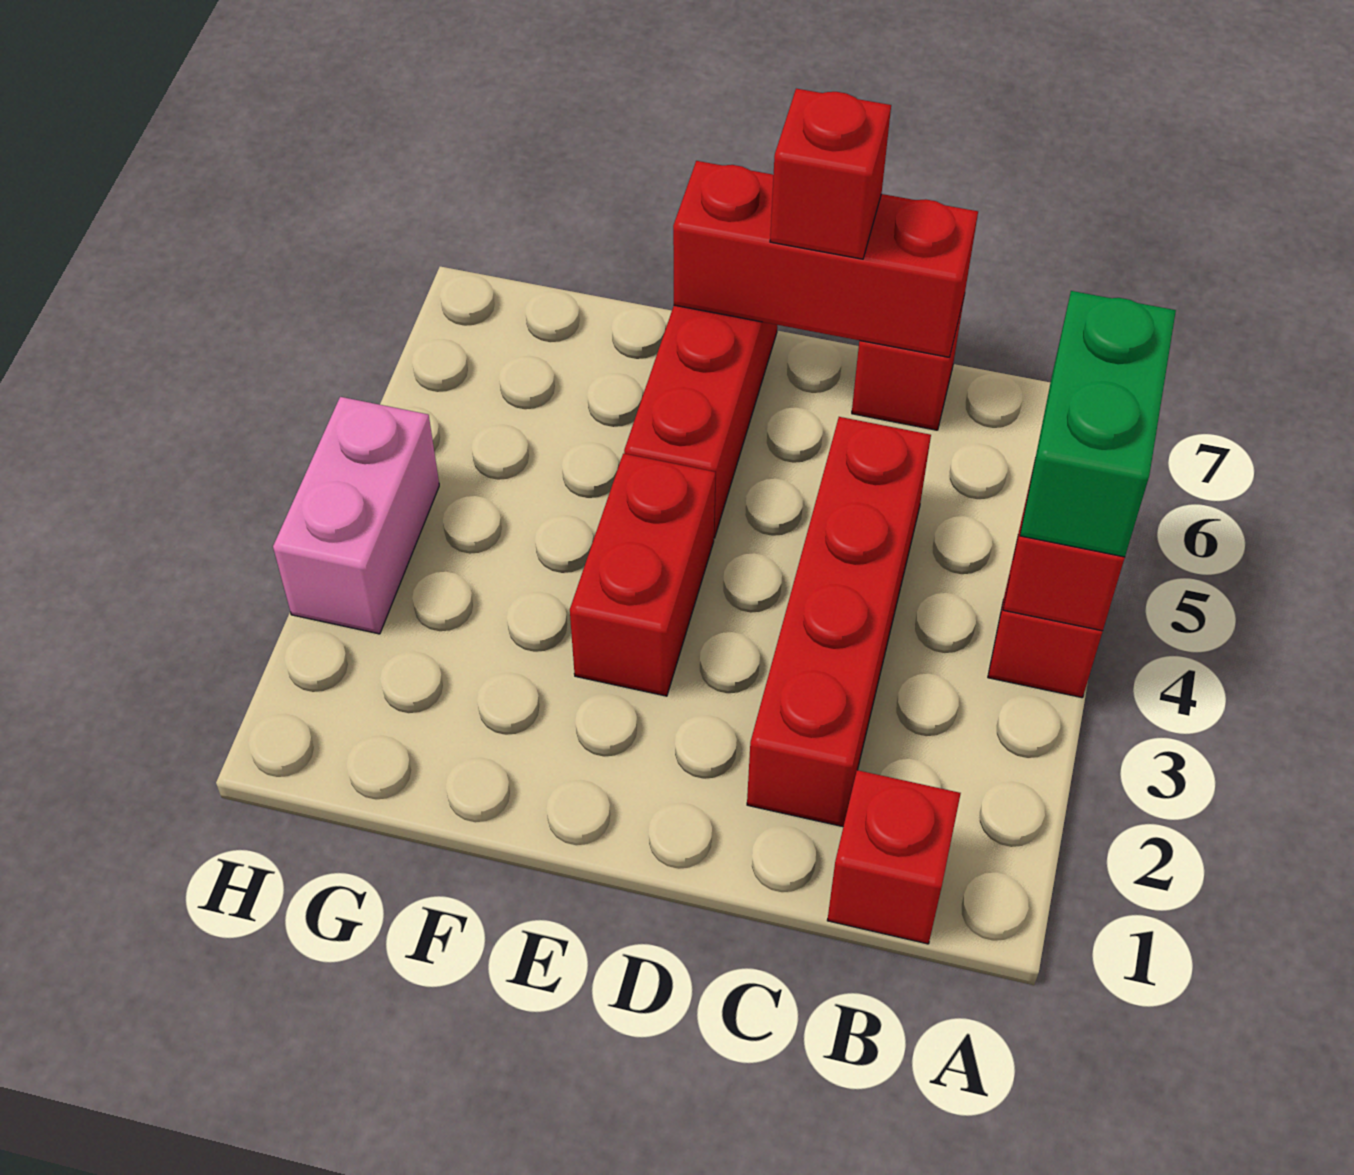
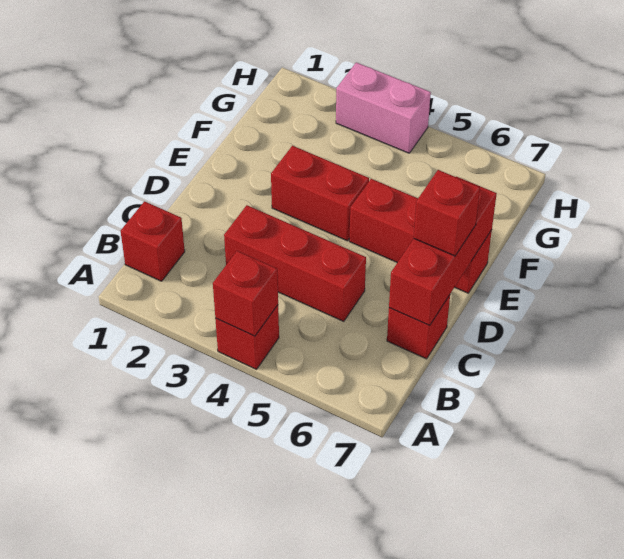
green 1x2 brick [1020,291,1176,557] -> none
red 1x4 brick [747,417,931,827] -> red 1x3 brick [224,205,366,321]

